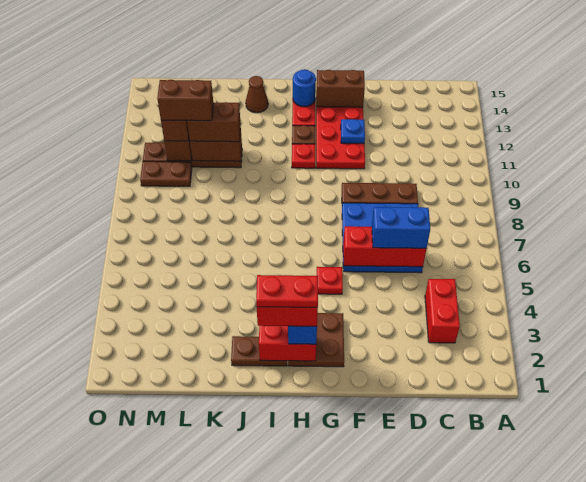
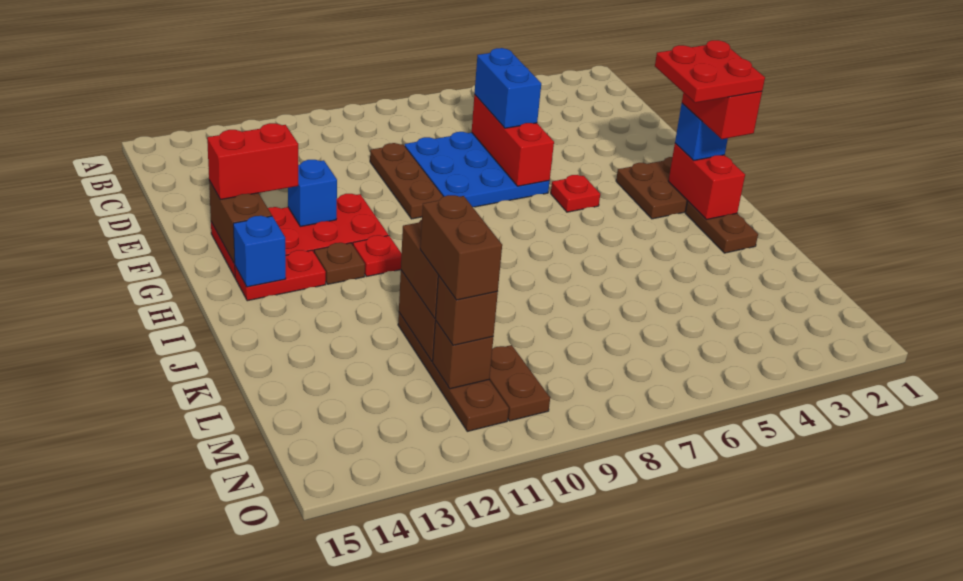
red 1x2 brick [425,279,460,343] -> red 1x2 brick moved to [207,123,298,200]
blue 1x1 plate [341,119,365,143] -> blue 1x1 brick [288,160,337,227]
red 1x2 plate [256,275,318,307] -> red 2x2 plate [655,40,765,103]
blue 1x1 round brick [293,69,316,107] -> blue 1x1 brick [233,216,286,287]
brown 1x1 cone [246,76,268,113] -> none

